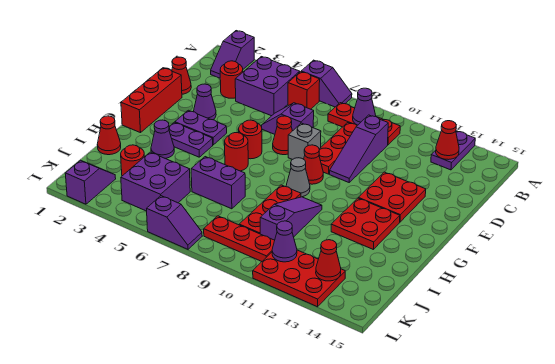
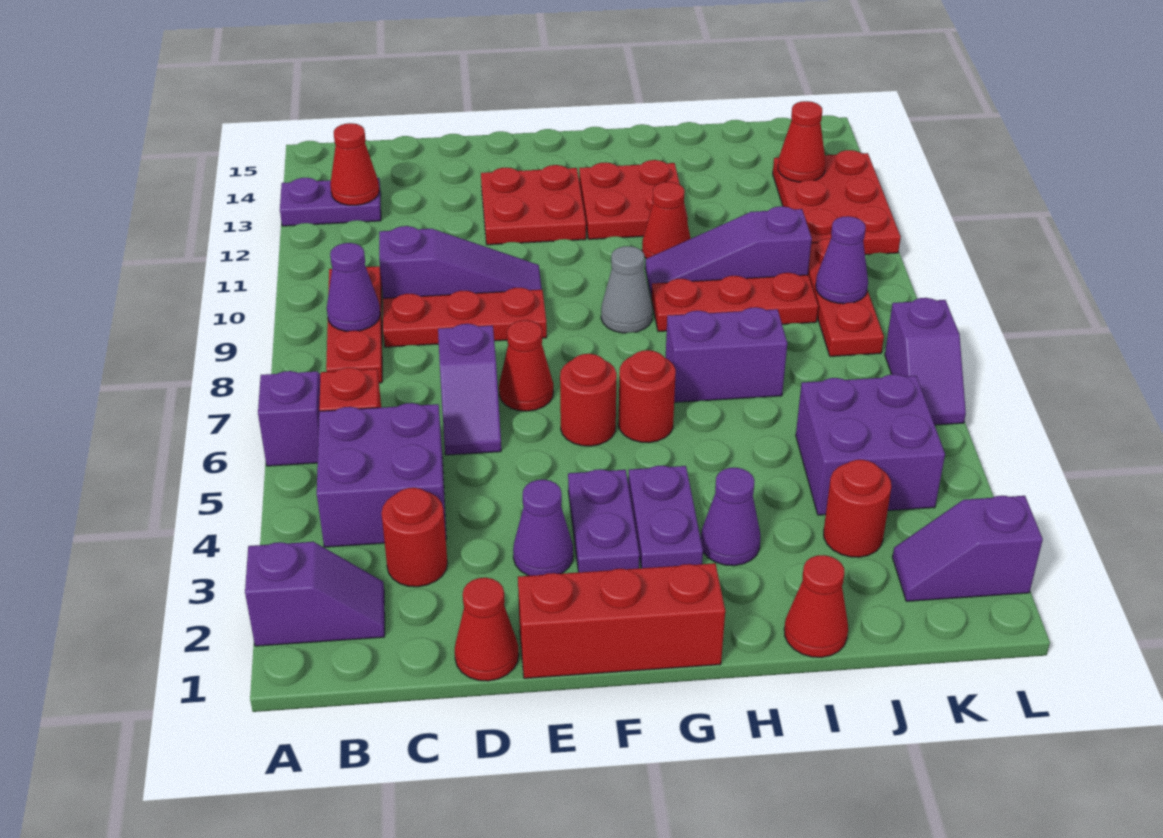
grey 1x1 brick [288,123,321,160] -> none
red 1x1 cone [304,145,323,184] -> red 1x1 cone moved to [642,182,691,259]
purple 1x2 brick [191,157,245,209] -> purple 1x2 brick turned to [666,307,787,402]
purple 1x1 cone [272,221,297,262] -> purple 1x1 cone moved to [816,216,868,304]
purple 1x2 slope [147,196,202,249] -> purple 1x2 slope turned to [885,298,966,425]

